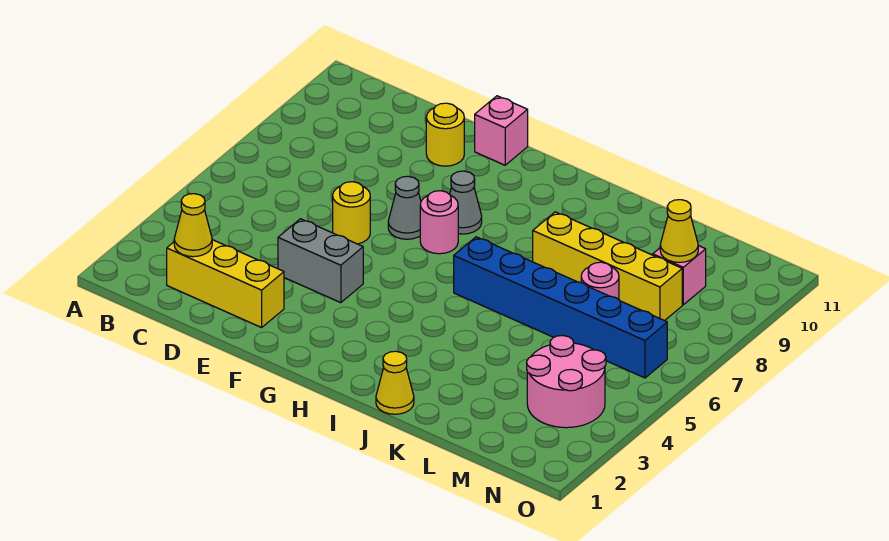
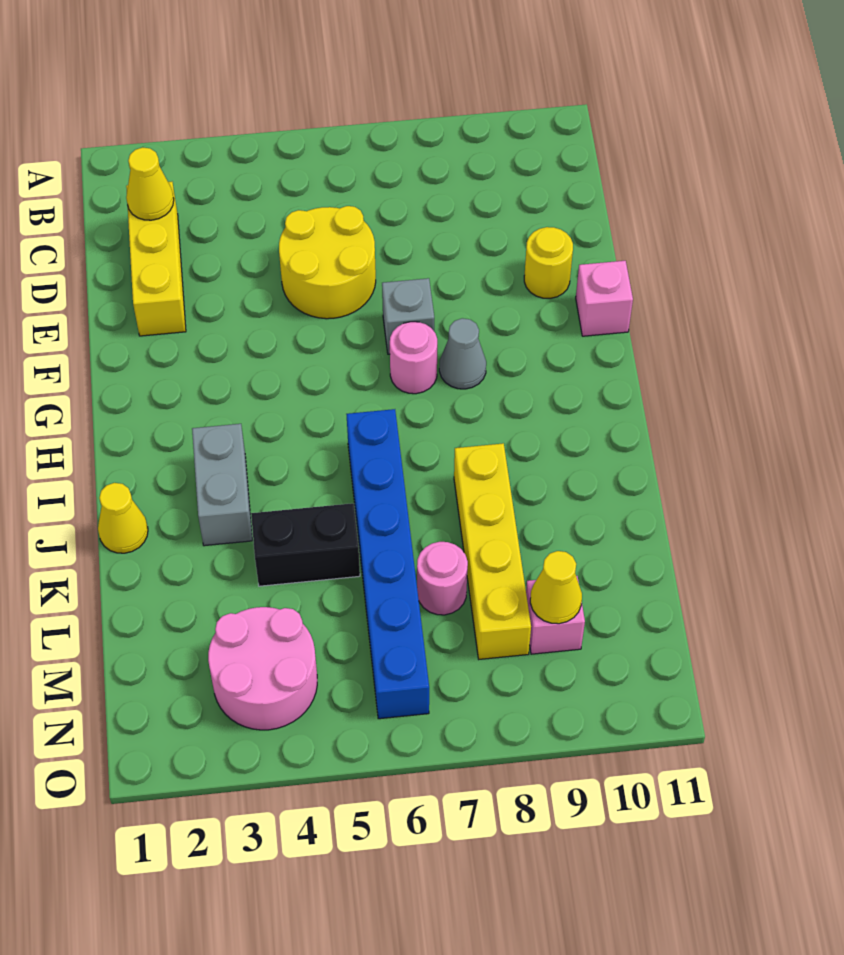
grey 1x2 brick [278,219,363,303] -> grey 1x2 brick moved to [192,424,252,546]
yellow 1x1 round brick [333,182,370,244] -> yellow 2x2 round brick [279,206,376,319]
grey 1x1 cone [388,176,421,239] -> grey 1x1 brick [382,278,434,354]
none -> black 1x2 brick [251,503,360,586]

